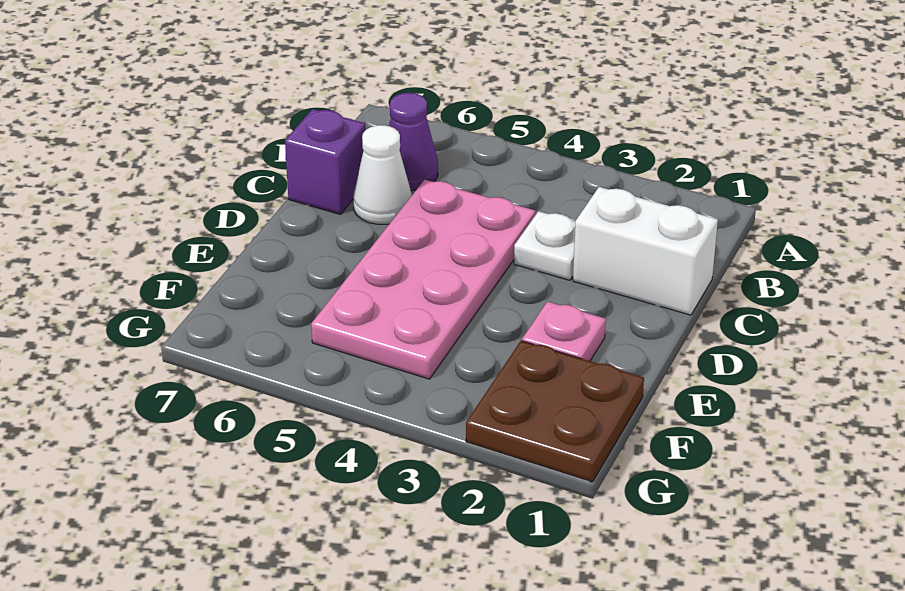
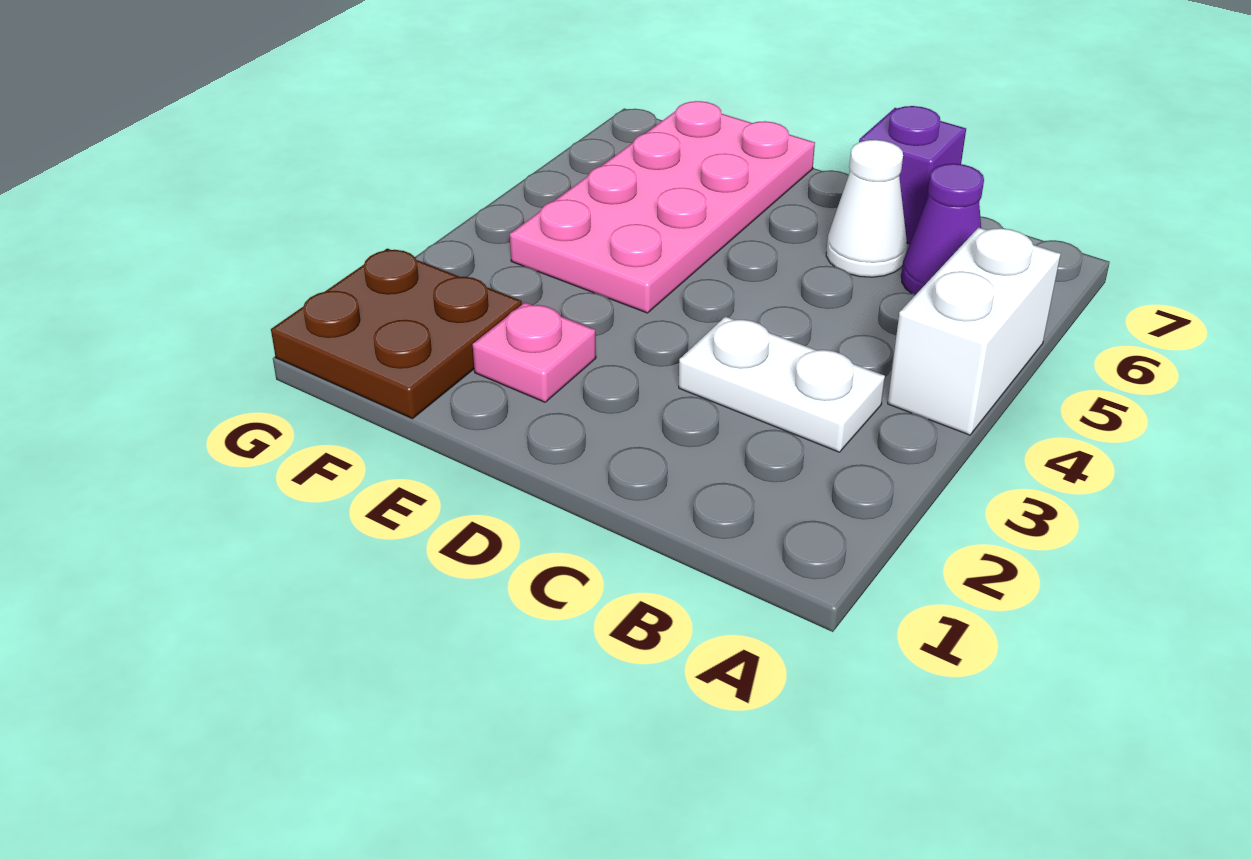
white 1x2 brick [573,187,718,315] -> white 1x2 brick moved to [888,228,1061,435]
white 1x1 plate [514,211,575,280] -> white 1x2 plate [679,317,885,452]
pink 2x4 plate [311,180,536,379] -> pink 2x4 plate turned to [510,101,815,313]

